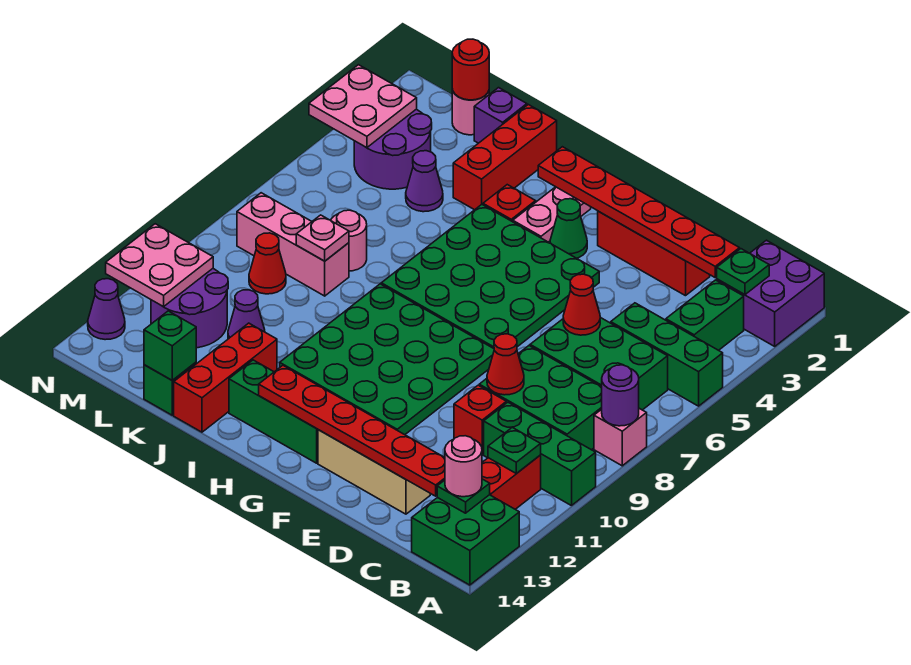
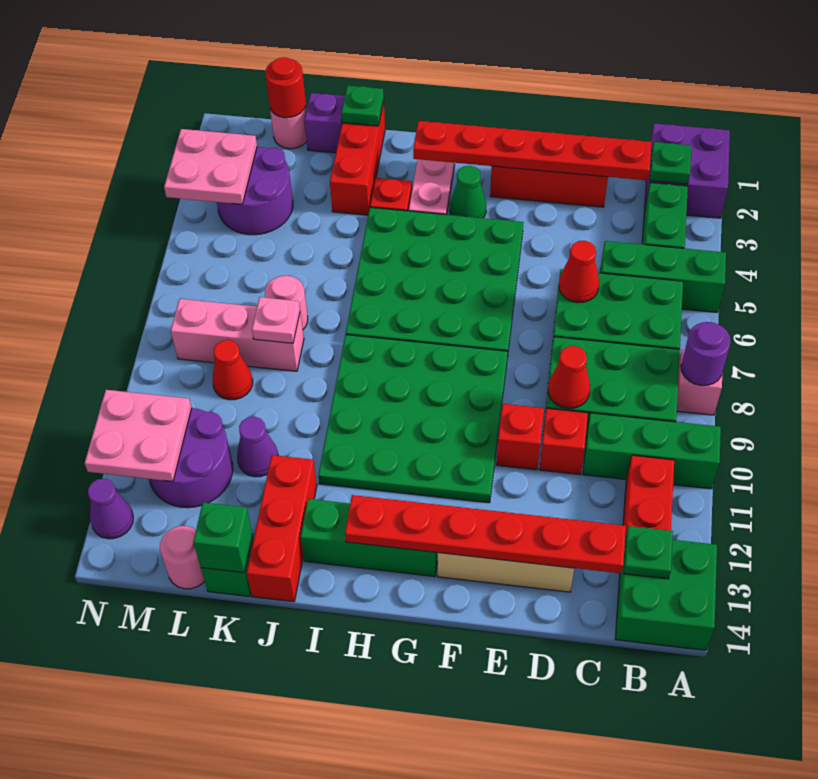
green 1x1 plate [488,427,541,474] -> green 1x1 plate moved to [341,86,384,126]
pink 1x1 round brick [445,436,482,497] -> pink 1x1 round brick moved to [160,526,205,589]
none -> red 1x1 brick [497,404,544,470]
purple 1x1 cone [406,151,443,212] -> none

